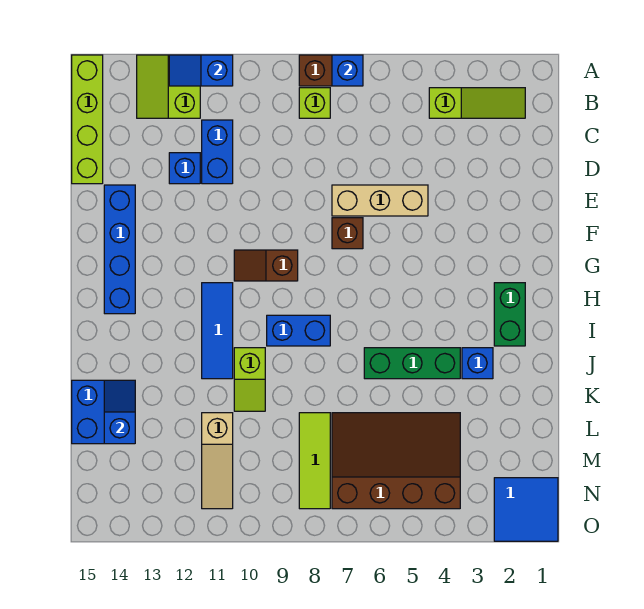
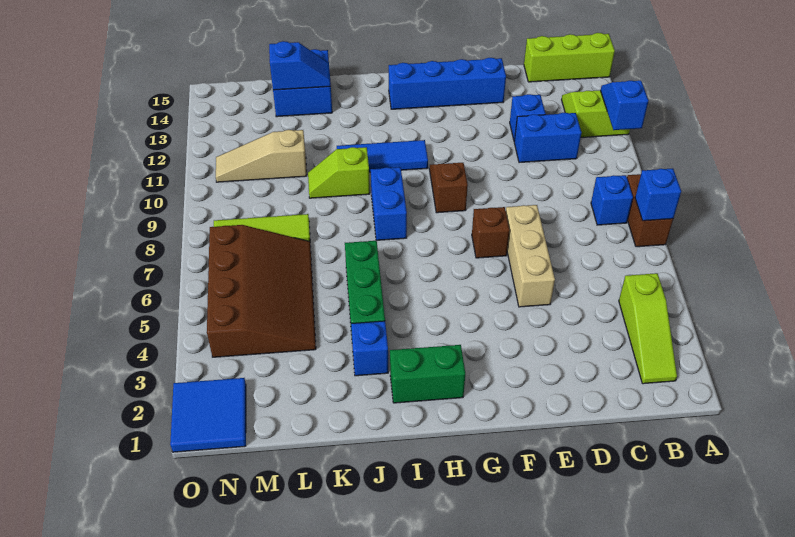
lime 1x4 brick [72,55,103,184] -> lime 1x3 brick [524,33,615,82]
lime 1x1 brick [299,88,330,118] -> blue 1x1 brick [591,175,633,225]

